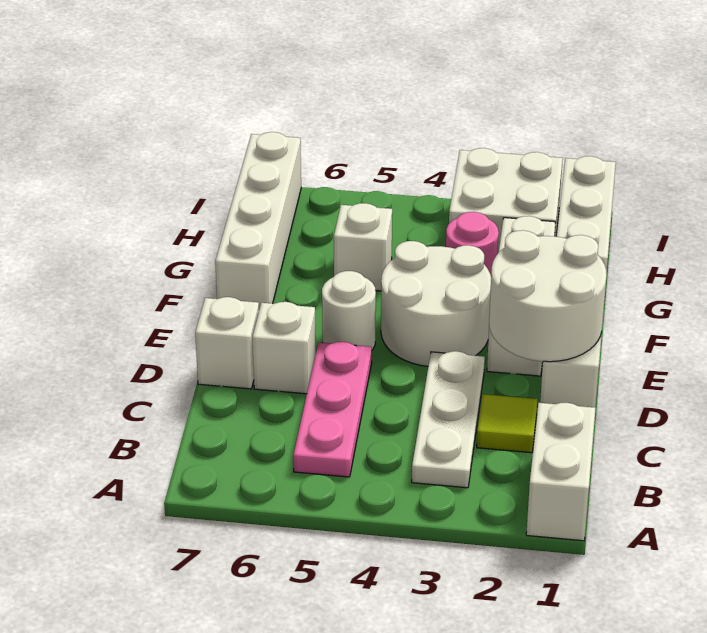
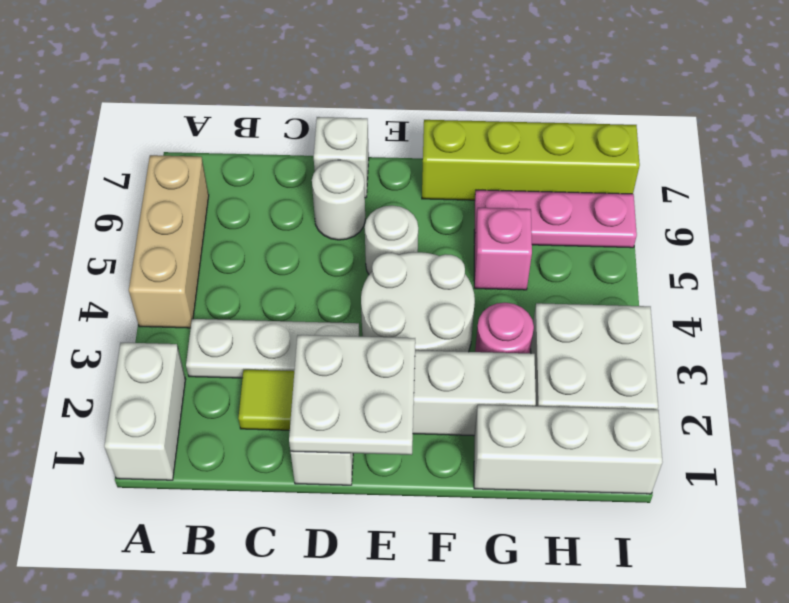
white 1x2 brick [526,403,596,541] -> white 1x2 brick turned to [104,343,186,480]
none -> tan 1x3 brick [129,155,209,328]
pink 1x3 plate [293,342,372,477] -> pink 1x3 plate moved to [474,190,637,248]
white 2x2 round brick [489,230,607,362] -> white 2x2 plate [289,335,415,455]
white 1x1 brick [253,302,316,394] -> white 1x1 round brick [312,160,365,240]
white 1x4 brick [215,132,301,310] -> lime 1x4 brick [422,120,640,200]
white 1x1 brick [334,203,392,291] -> pink 1x1 brick [474,208,532,290]

